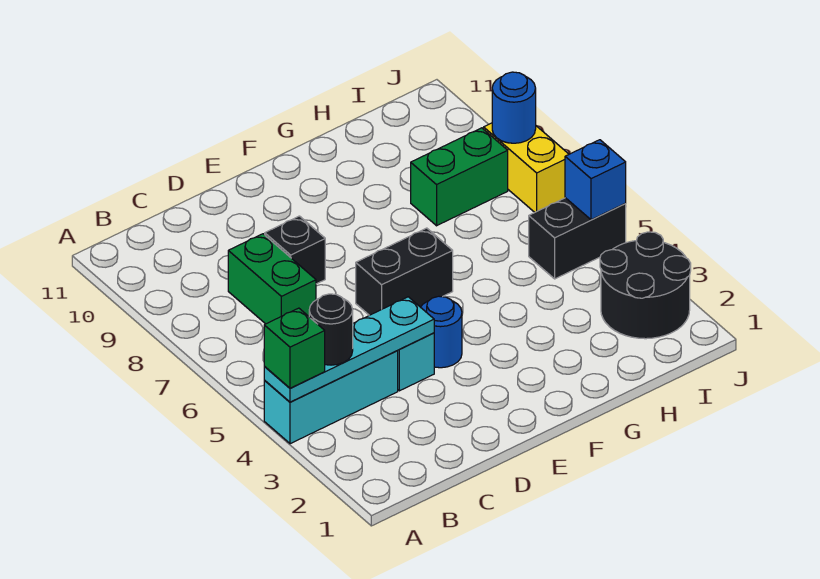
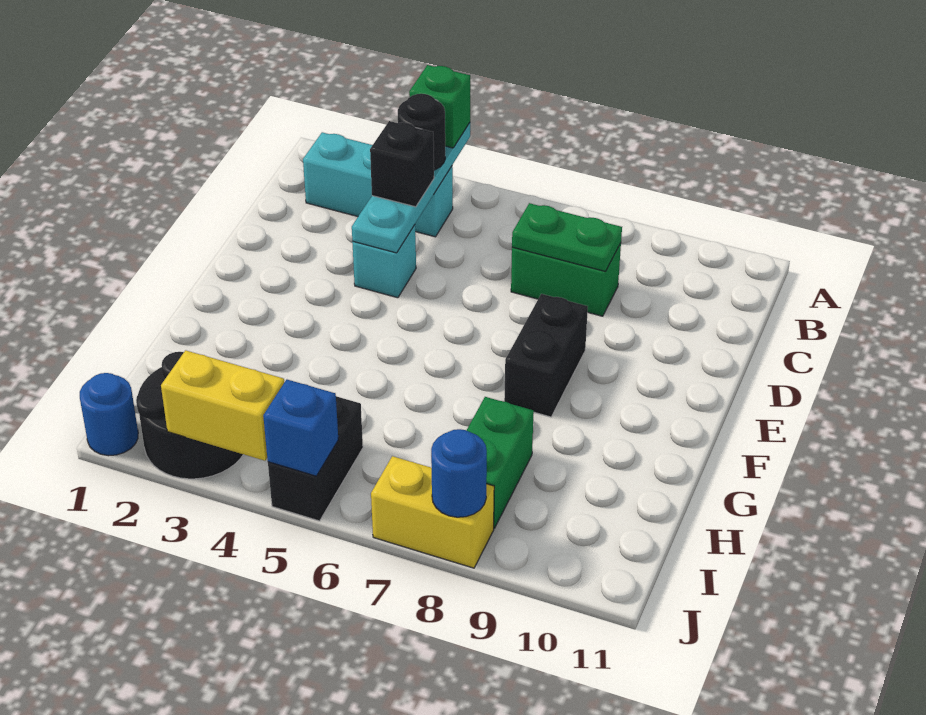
cyan 1x3 brick [264,351,398,444] -> cyan 1x3 brick turned to [303,132,453,237]
none -> green 1x2 plate [512,203,622,271]
black 1x1 brick [265,216,325,284] -> black 1x1 brick moved to [370,121,434,207]
blue 1x1 round brick [421,296,462,368] -> blue 1x1 round brick moved to [80,373,138,456]
black 1x2 brick [356,228,453,315] -> black 1x2 brick moved to [504,294,588,417]
none -> yellow 1x2 brick [161,350,284,461]

